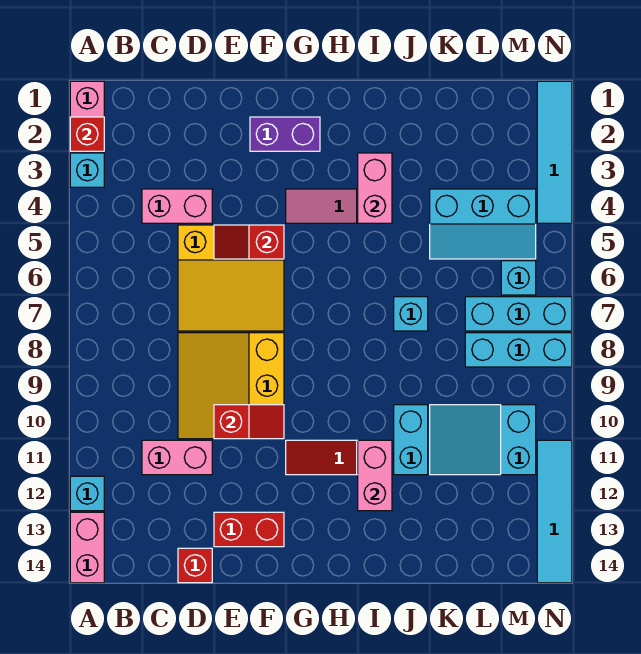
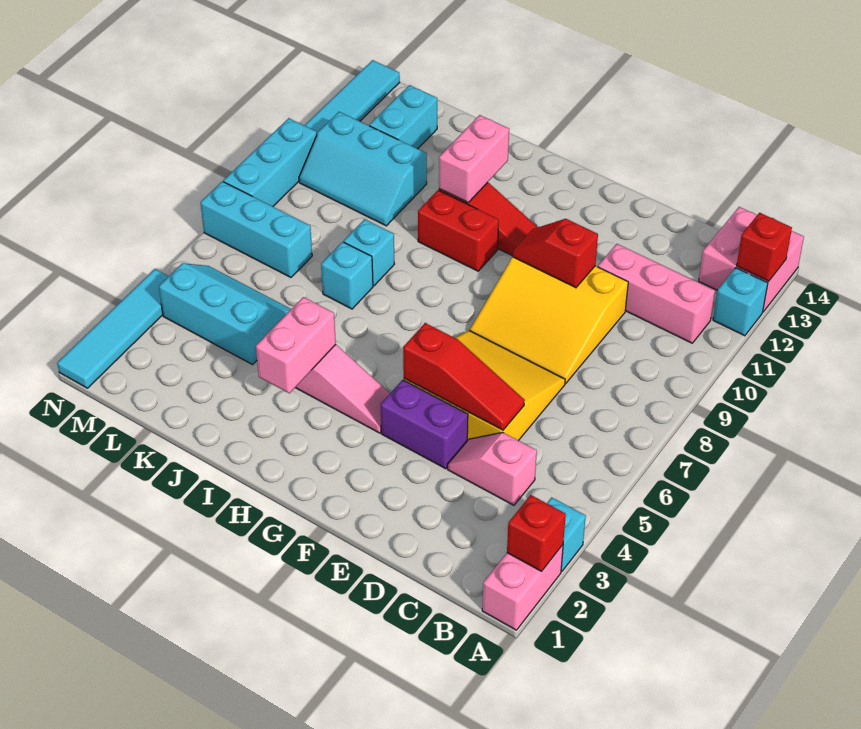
pink 1x2 brick [70,512,104,583] -> pink 2x2 brick [699,207,804,312]
pink 1x2 brick [142,189,212,223] -> pink 1x2 slope [448,432,537,505]
pink 1x2 brick [142,440,212,475] -> pink 1x3 brick [598,244,715,343]
yellow 3x3 slope [178,333,284,439] -> yellow 3x3 slope turned to [470,257,628,383]
red 1x1 brick [178,548,212,583] -> red 1x1 brick moved to [737,213,792,281]
red 1x2 slope [214,225,284,259] -> red 1x3 slope [403,323,525,430]
red 1x2 brick [214,512,284,547] -> red 1x2 brick moved to [418,190,499,271]
purple 1x2 brick [250,117,320,151] -> purple 1x2 brick moved to [381,380,468,469]
cyan 1x2 brick [394,405,428,475] -> cyan 1x2 brick moved to [369,85,437,149]
cyan 2x3 slope [430,405,536,475] -> cyan 2x3 slope turned to [299,112,427,226]
cyan 1x3 brick [465,333,572,367] -> cyan 1x3 brick turned to [223,118,317,207]
cyan 1x1 brick [501,261,536,295] -> cyan 1x1 brick moved to [344,219,394,286]

